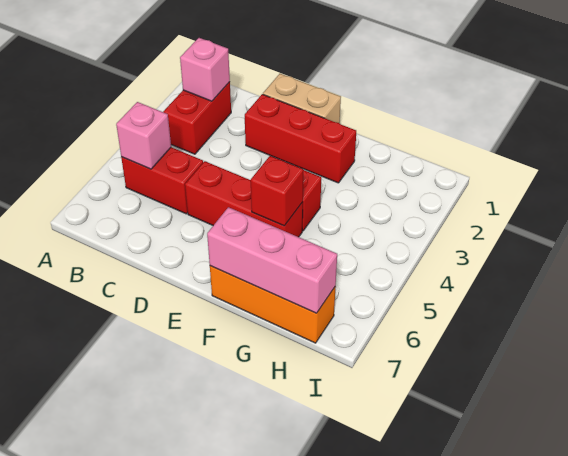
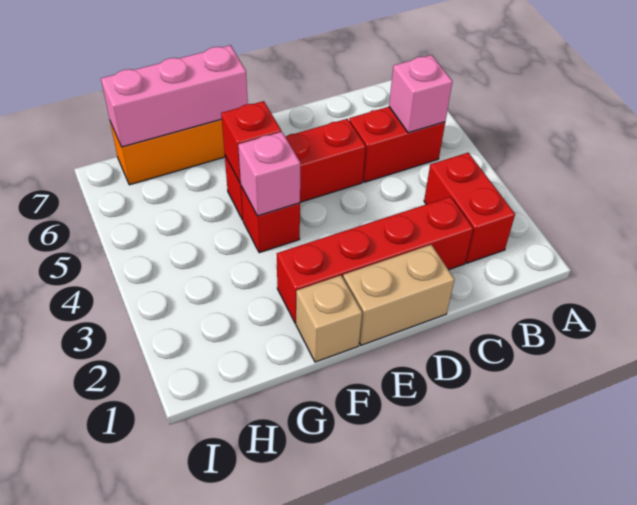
pink 1x1 brick [180,38,230,101] -> pink 1x1 brick moved to [238,132,300,216]
red 1x3 brick [245,94,356,183] -> red 1x4 brick [277,197,473,323]
none -> tan 1x1 brick [296,275,362,362]

